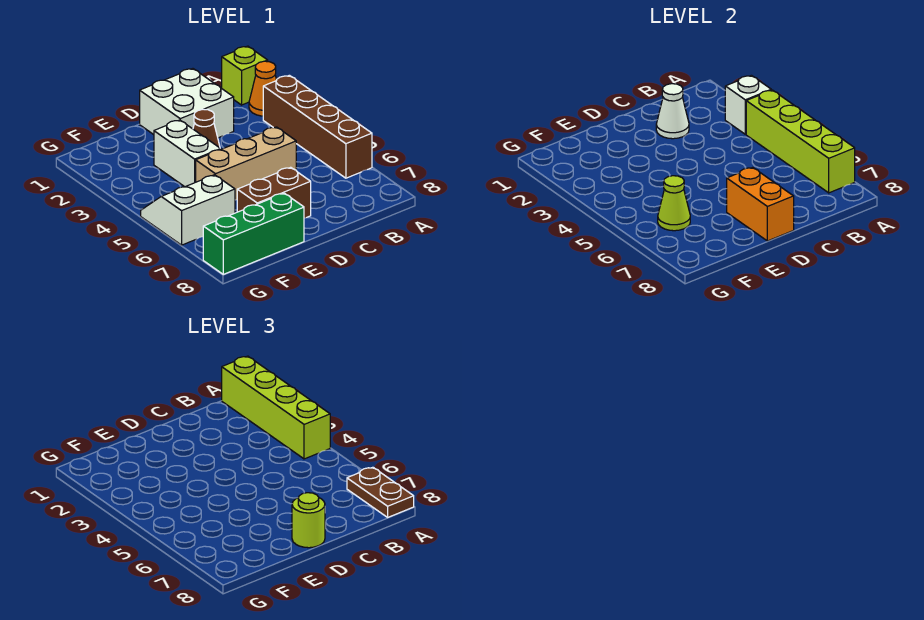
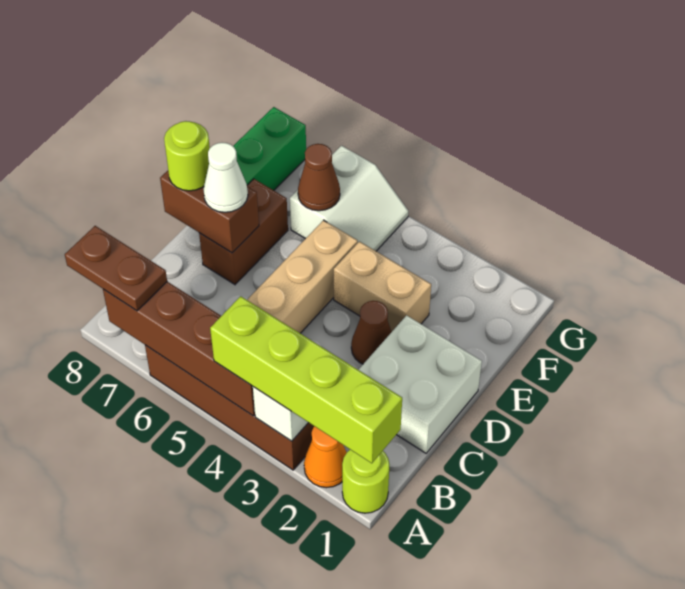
lime 1x1 brick [222,46,268,105] -> lime 1x1 round brick [342,450,389,513]
lime 1x4 brick [746,90,855,193] -> brown 1x4 brick [103,282,255,416]
white 1x1 cone [656,84,689,139] -> white 1x1 cone moved to [203,143,248,212]
orange 1x2 brick [727,167,794,241] -> brown 1x2 brick [160,171,259,253]
white 1x2 brick [154,120,221,187] -> tan 1x2 brick [334,242,431,332]
lime 1x1 cone [658,176,690,231] -> brown 1x1 cone [298,144,340,211]

